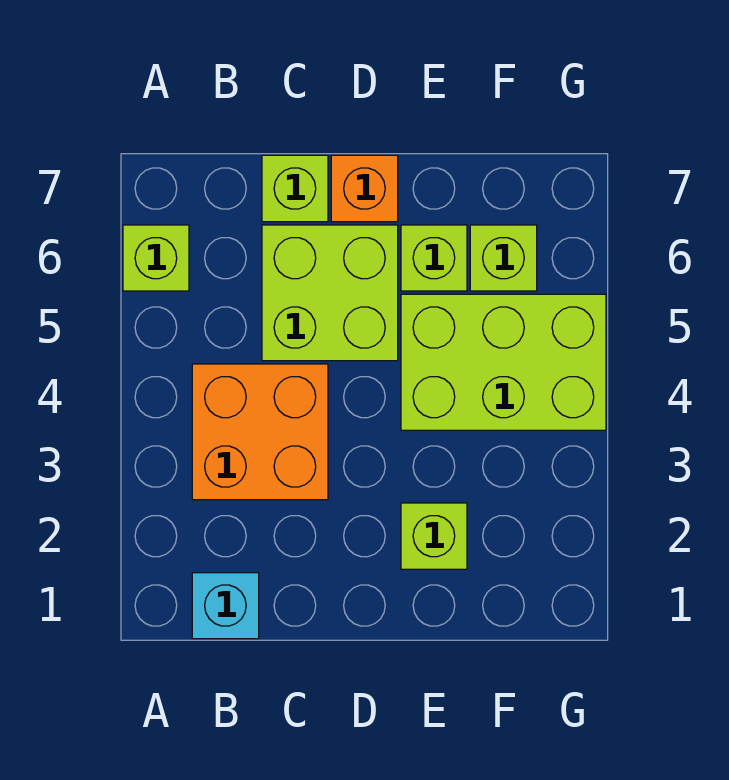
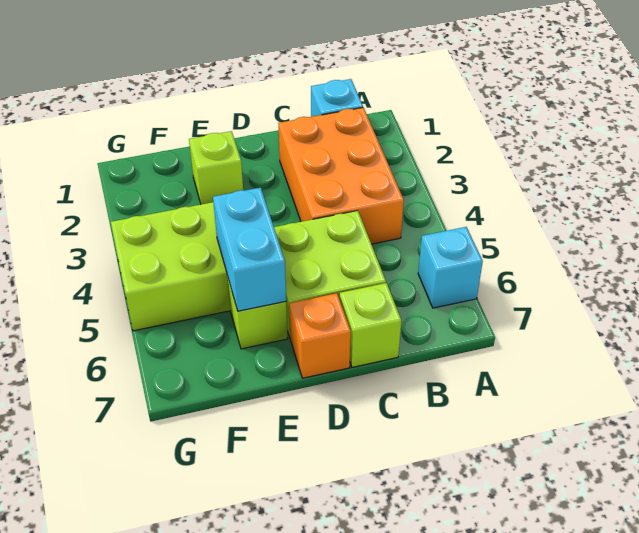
lime 1x1 brick [123,225,189,291] -> cyan 1x1 brick [418,227,483,308]
orange 2x2 brick [192,364,328,500] -> orange 2x3 brick [278,108,404,244]
none -> cyan 1x2 brick [213,188,286,311]
lime 1x1 brick [470,225,537,291] -> none

